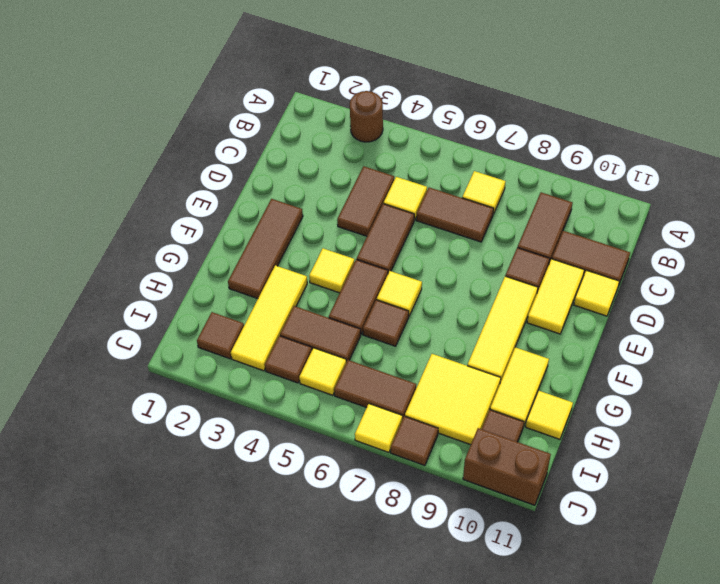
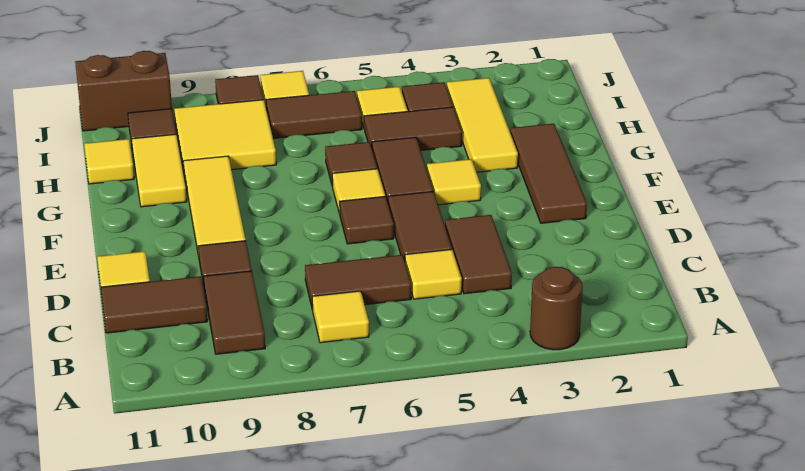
yellow 1x2 tile [527,259,584,334] -> none
brown 1x1 tile [197,312,244,359] -> brown 1x1 tile moved to [340,196,394,244]

